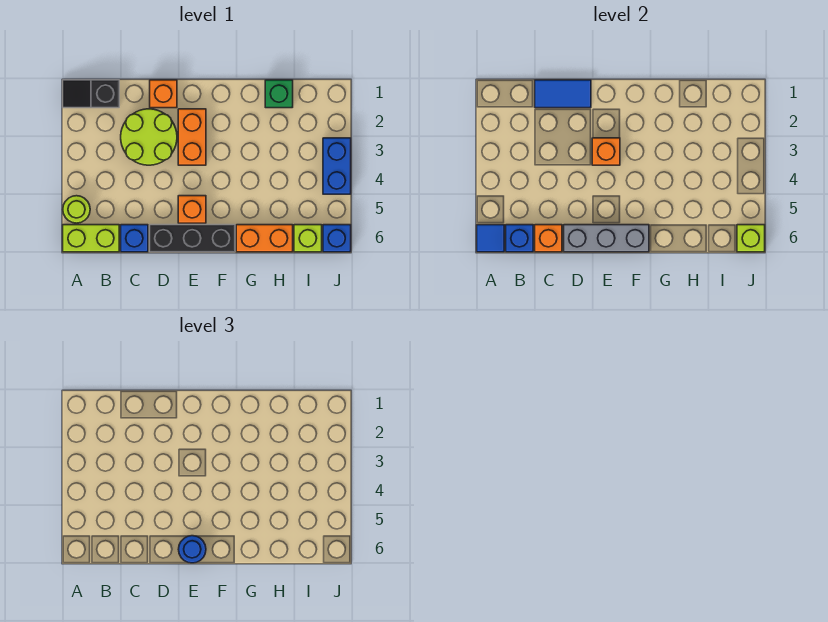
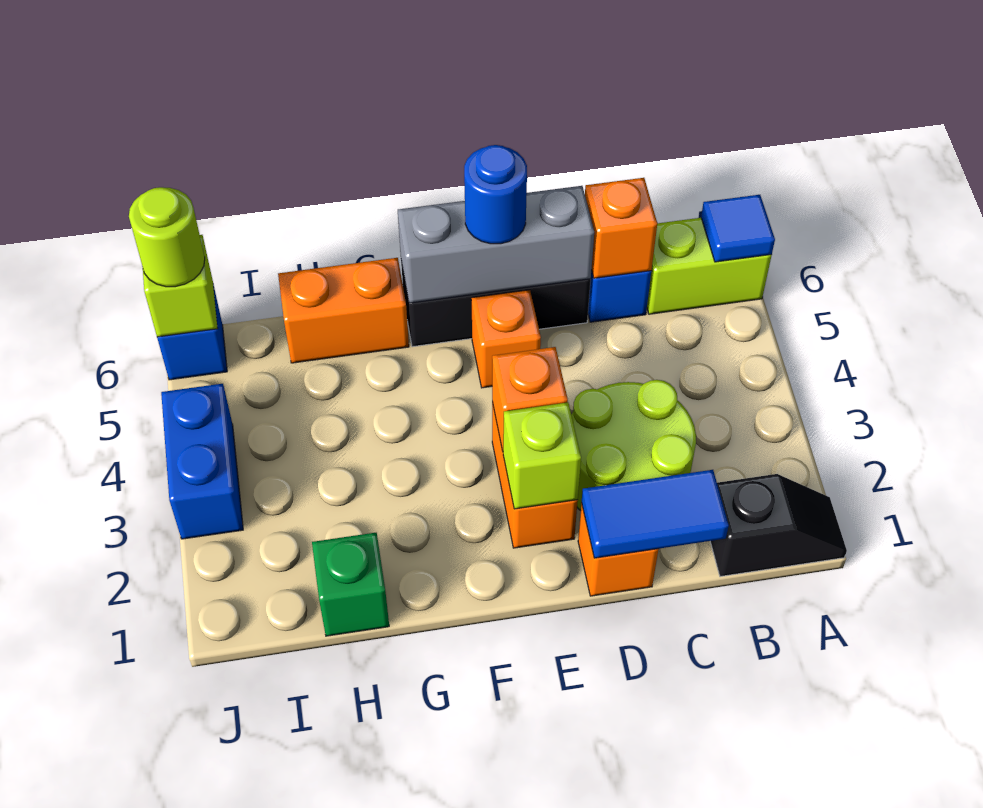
lime 1x1 round brick [63,196,90,223] -> lime 1x1 round brick moved to [129,187,205,287]
blue 1x1 brick [506,225,533,252] -> none
lime 1x1 brick [294,225,322,252] -> lime 1x1 brick moved to [503,402,581,509]

